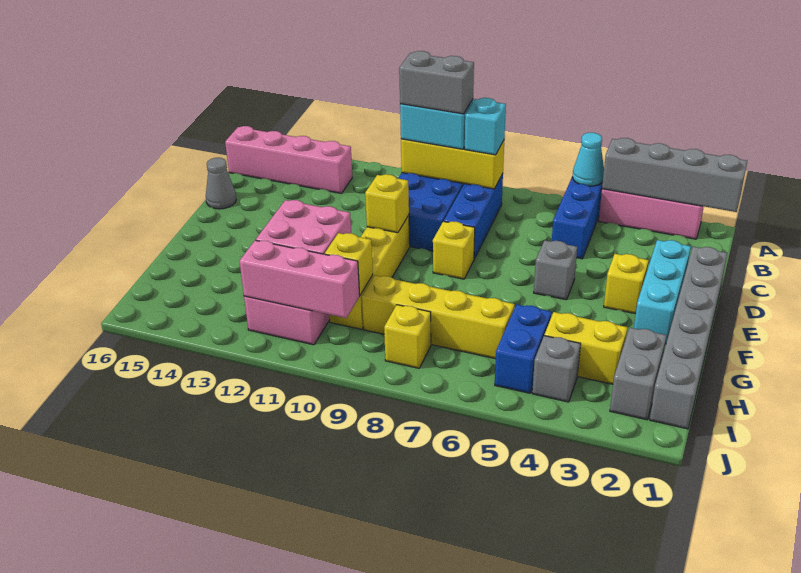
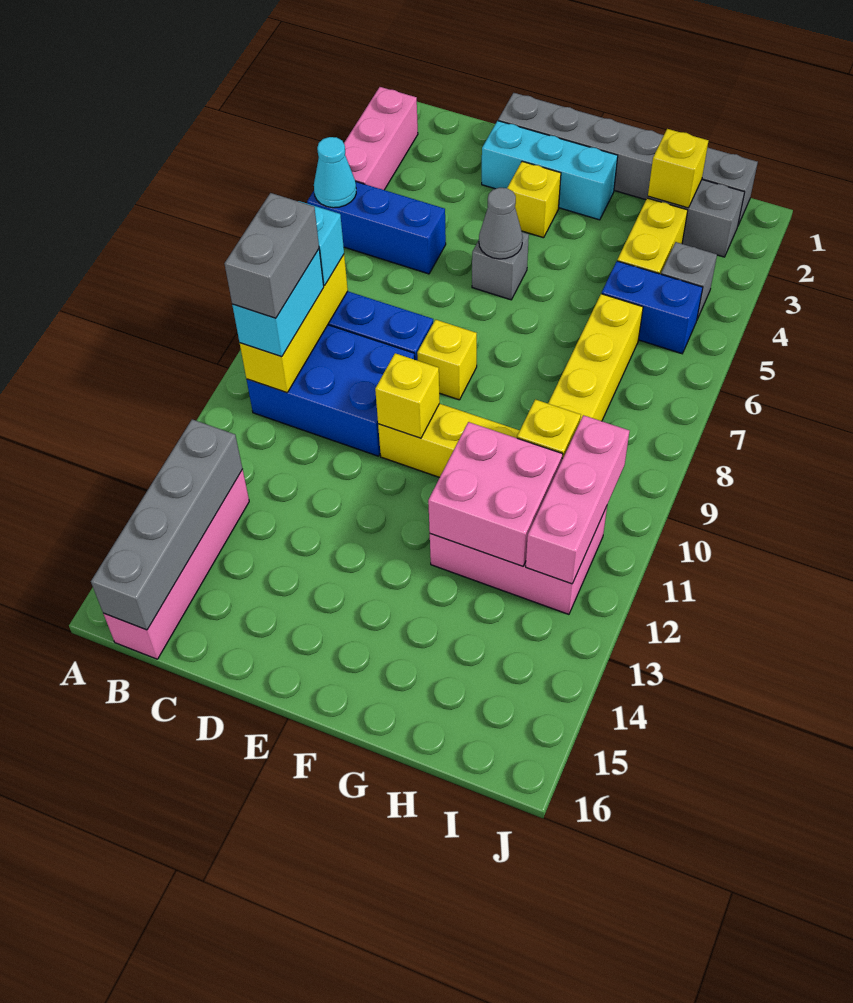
grey 1x4 brick [602,138,747,212] -> grey 1x4 brick moved to [91,419,242,630]
grey 1x1 cone [206,158,236,209] -> grey 1x1 cone moved to [479,188,523,259]
yellow 1x1 brick [384,305,431,368] -> yellow 1x1 brick moved to [648,129,708,208]

